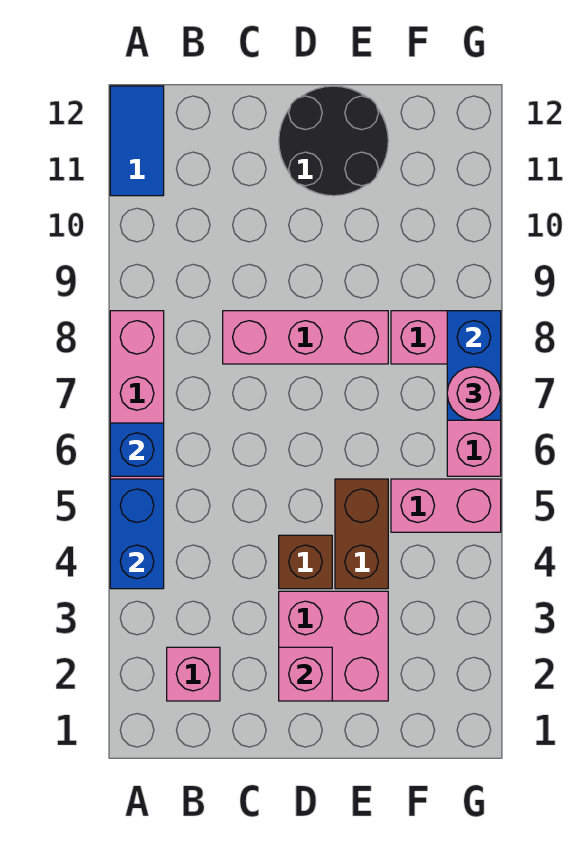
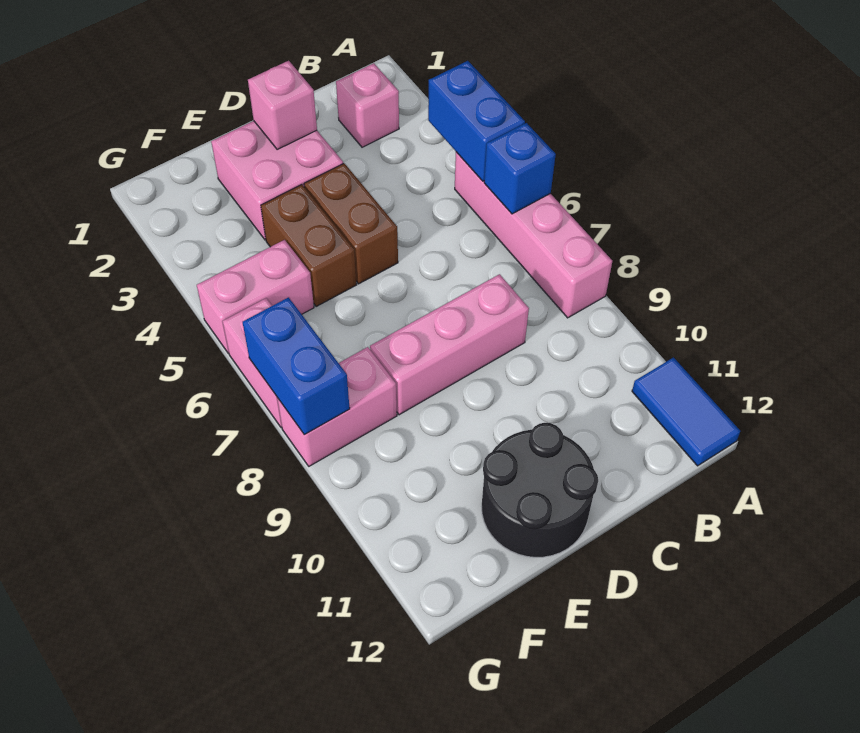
brown 1x1 brick [279,535,332,589] -> brown 1x2 brick [304,163,398,284]
pink 1x1 round brick [447,367,501,420] -> none

